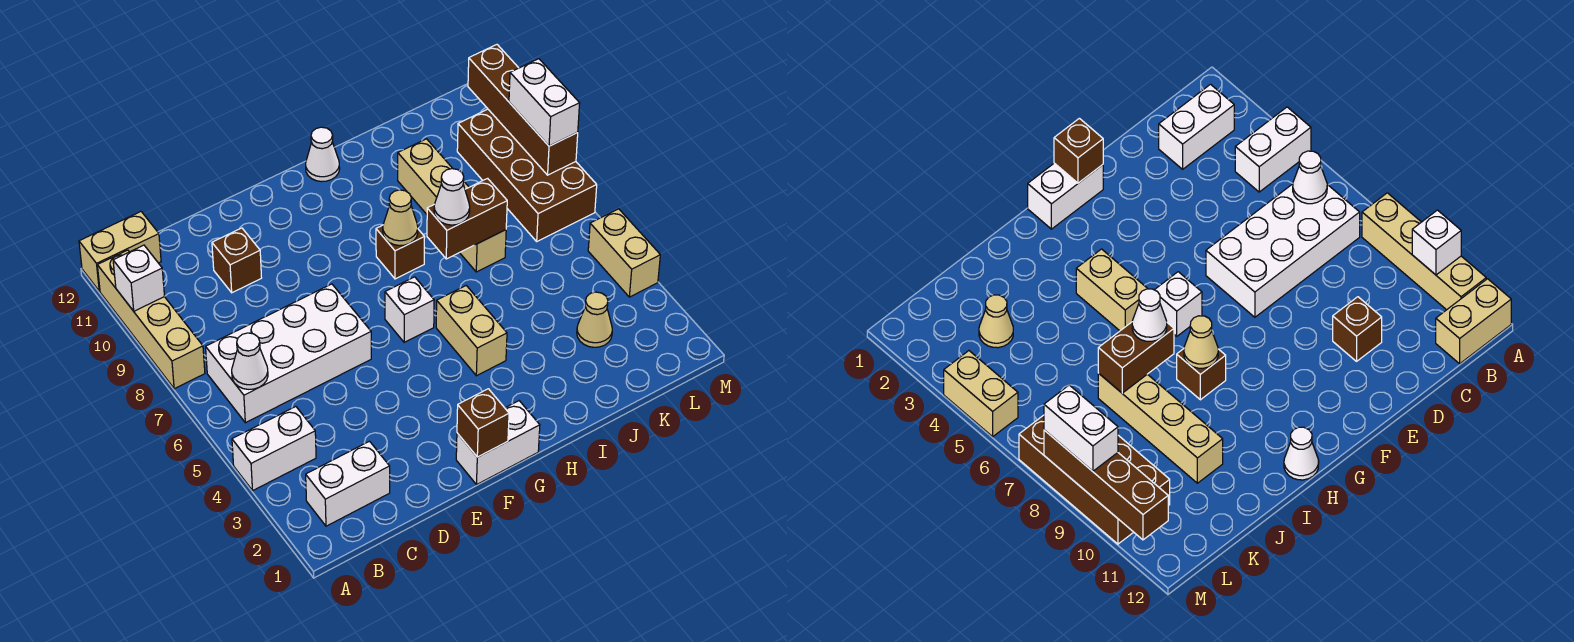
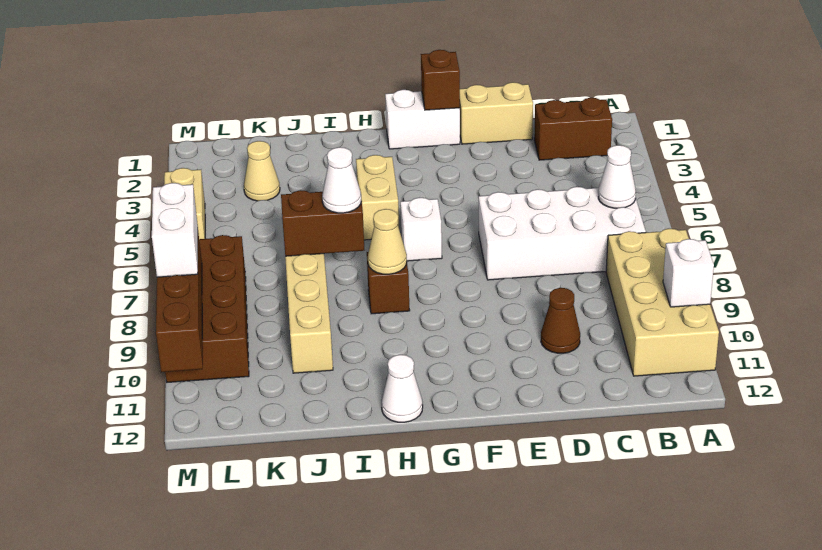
white 1x2 brick [232,407,316,490] -> none
tan 1x4 brick [97,250,205,389] -> tan 2x4 brick [606,229,719,376]
tan 1x2 brick [79,212,161,291] -> tan 1x2 brick moved to [460,82,533,144]
white 1x2 brick [306,441,390,526] -> brown 1x2 brick [534,98,612,160]
brown 1x1 brick [212,228,262,293] -> brown 1x1 cone [541,288,580,353]

